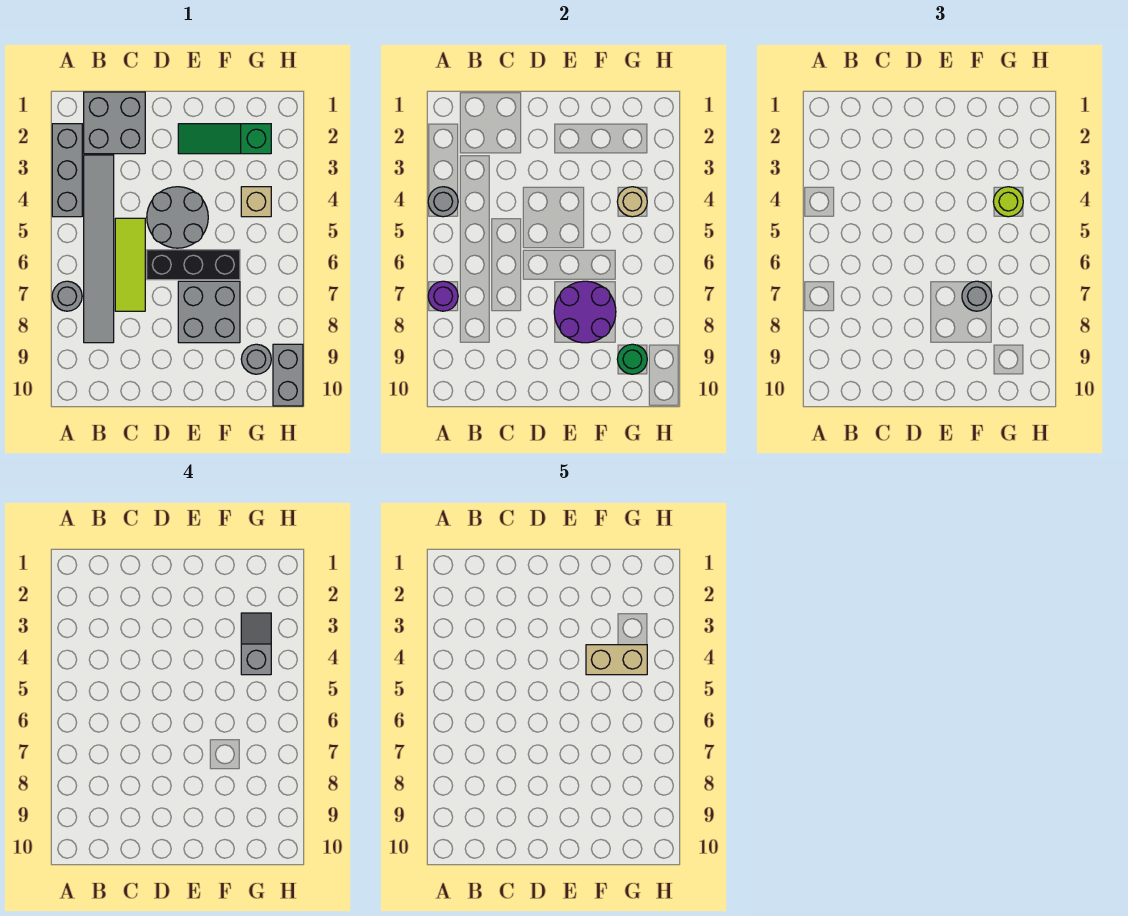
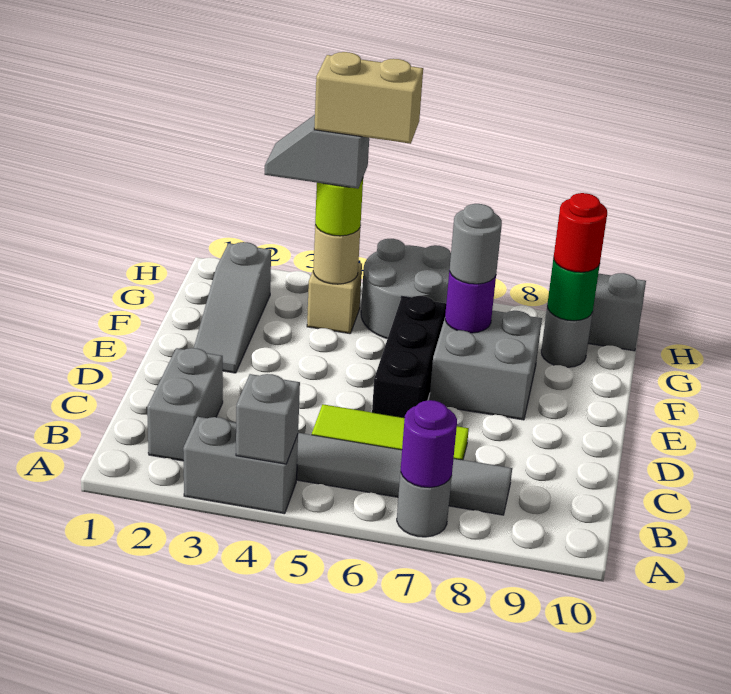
grey 1x3 brick [52,124,82,217] -> grey 1x2 brick [183,417,298,514]
grey 1x1 round brick [428,187,458,217] -> grey 1x1 brick [236,374,300,464]
grey 2x2 brick [84,92,145,154] -> grey 1x2 brick [147,348,223,461]
grey 2x2 round brick [147,187,208,248] -> grey 2x2 round brick moved to [361,239,451,339]
green 1x3 slope [178,124,271,154] -> grey 1x3 slope [194,242,271,373]
purple 2x2 round brick [554,281,616,343] -> purple 1x1 round brick [445,270,496,333]
tan 1x2 brick [586,645,647,675] -> tan 1x2 brick turned to [314,52,423,144]
none -> red 1x1 round brick [554,193,607,272]

